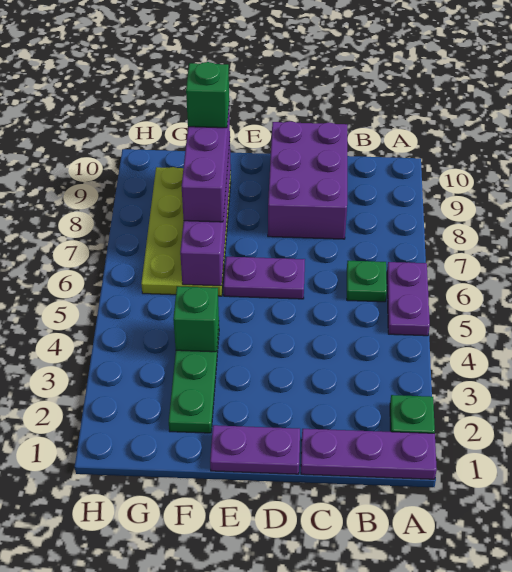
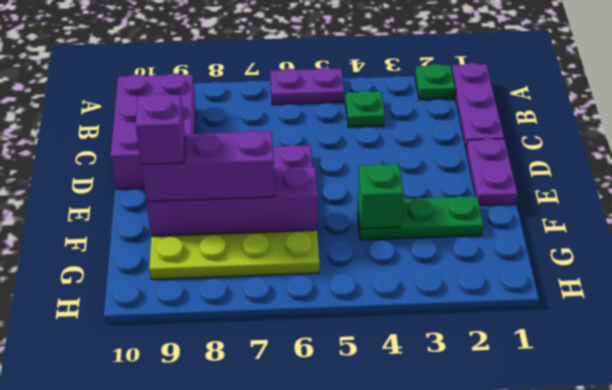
green 1x1 plate [347,261,387,302] -> green 1x1 plate moved to [346,90,385,127]
purple 2x3 brick [268,121,347,239] -> purple 2x3 brick turned to [111,73,196,189]
green 1x1 brick [186,62,229,128] -> purple 1x1 brick [136,94,185,164]

